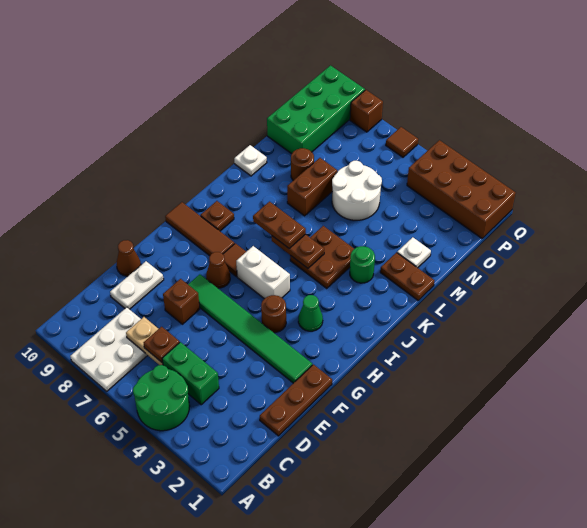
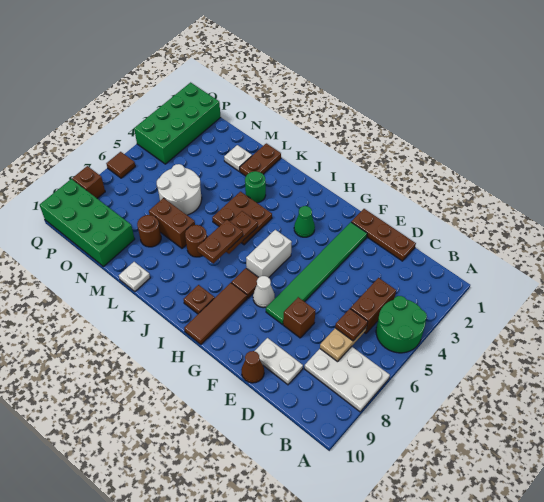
green 1x2 brick [162,342,219,405] -> brown 1x2 brick [350,278,396,333]
brown 1x1 round brick [261,295,286,333] -> brown 1x1 round brick moved to [185,225,207,257]
brown 1x1 cone [206,252,230,288] -> white 1x1 cone [253,276,275,308]
brown 2x4 brick [407,140,516,238] -> green 2x4 brick [134,82,221,164]

